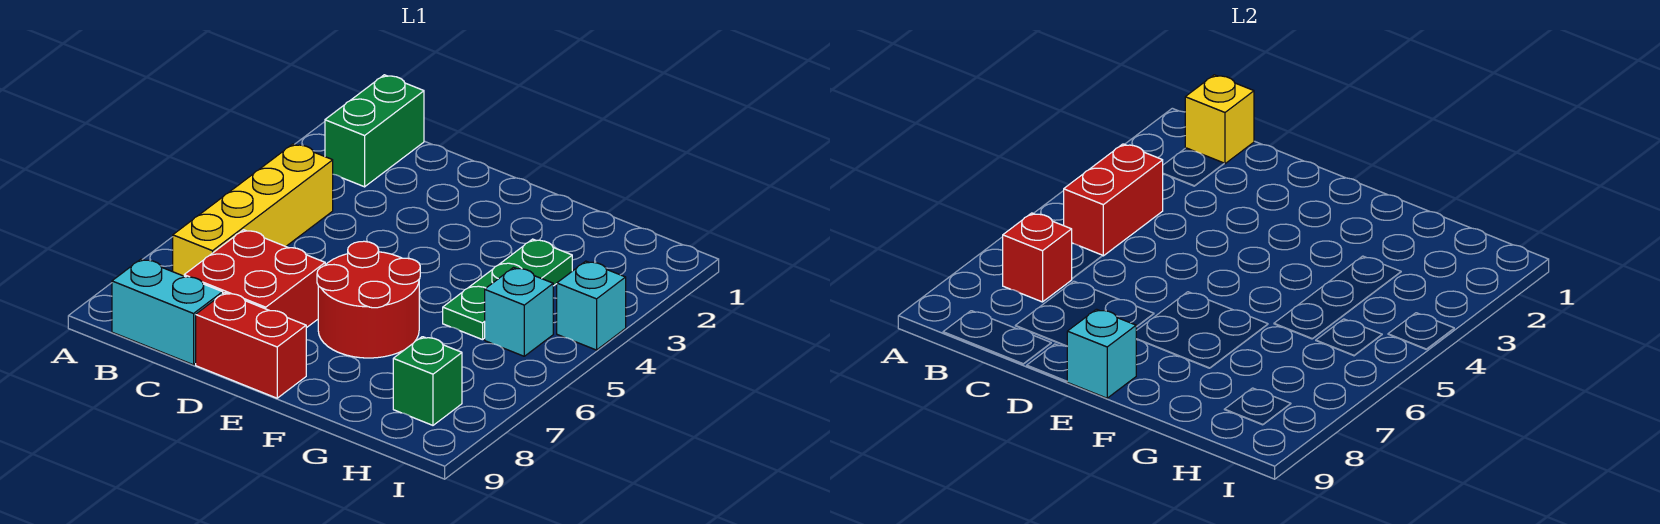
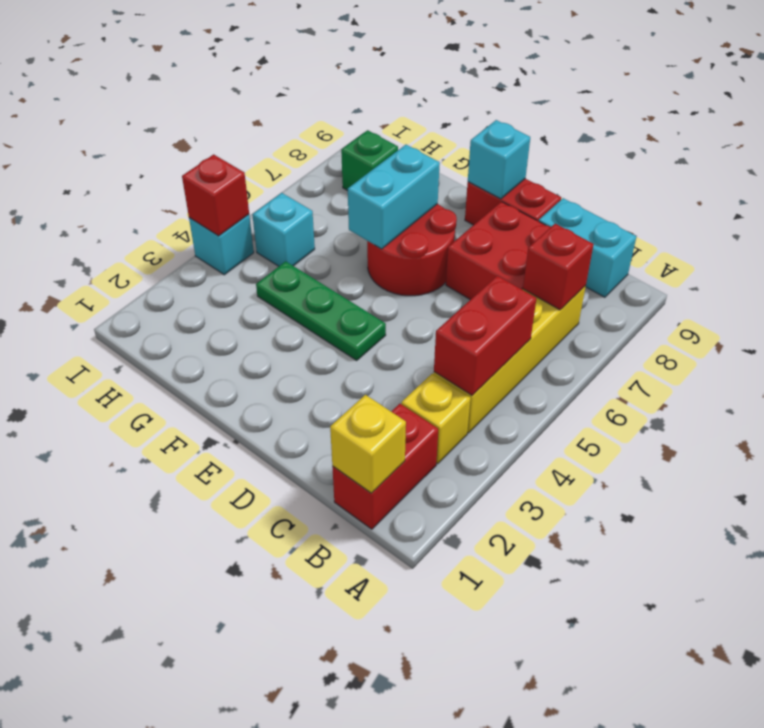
green 1x2 brick [325,75,424,187] -> red 1x2 brick [332,404,438,529]
none -> yellow 1x1 brick [401,373,470,464]
none -> cyan 1x2 brick [348,145,440,249]
green 1x3 plate [443,239,572,340] -> green 1x3 plate turned to [256,261,386,360]
none -> red 1x1 brick [182,154,249,236]

